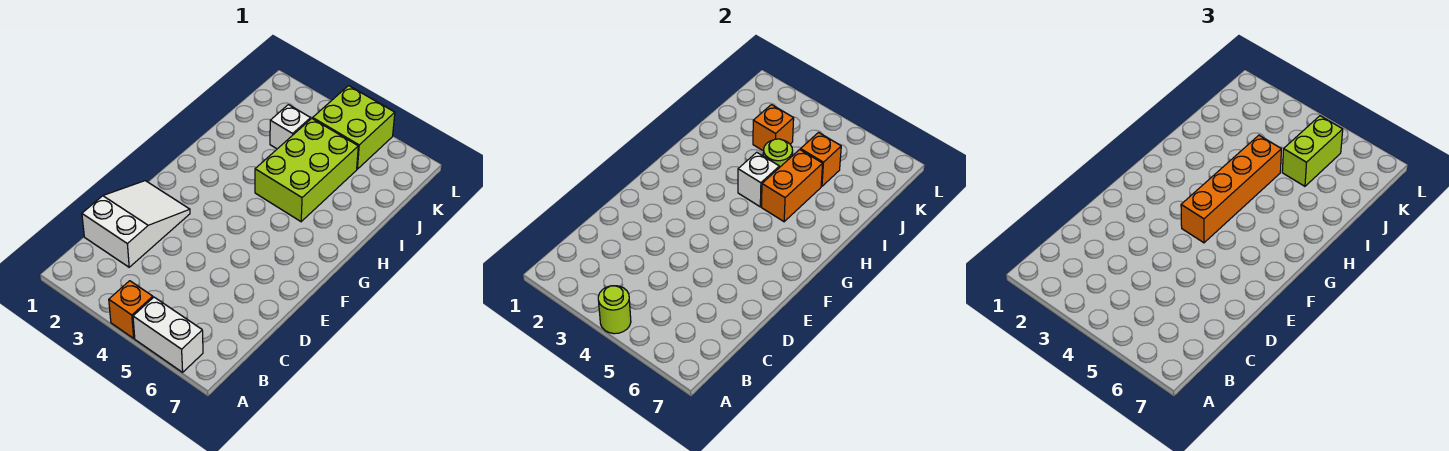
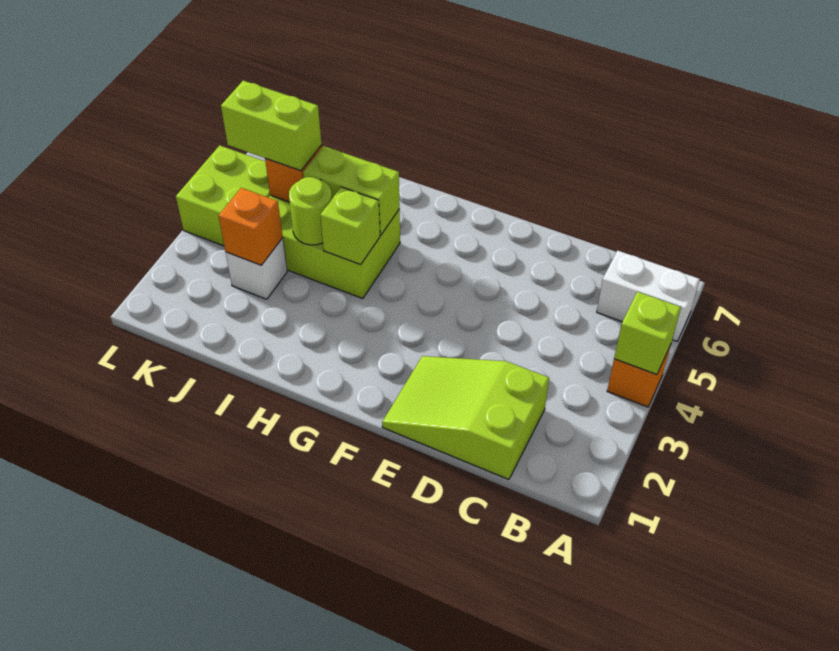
lime 1x1 round brick [598,286,631,334] -> lime 1x1 brick [614,292,681,374]
white 1x2 brick [133,297,203,372] -> white 1x2 brick turned to [597,251,700,341]
white 2x3 slope [82,181,190,267] -> lime 2x3 slope [382,356,549,479]
orange 1x4 brick [1181,135,1281,243] -> none
white 1x1 brick [738,152,779,207] -> lime 1x1 brick [320,187,380,265]
orange 1x2 brick [761,150,823,222] -> lime 1x2 brick [303,146,400,235]

